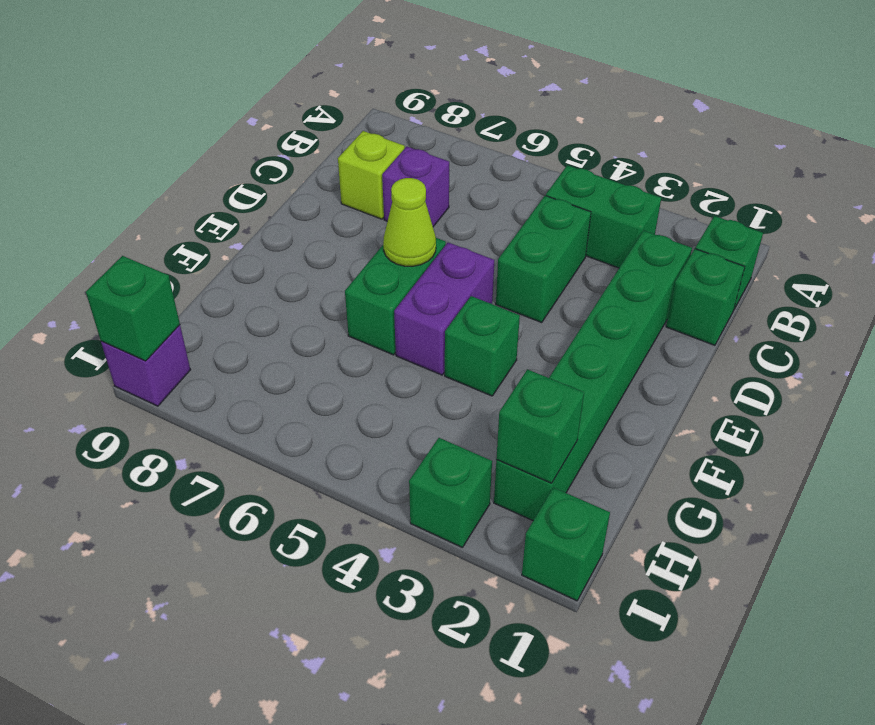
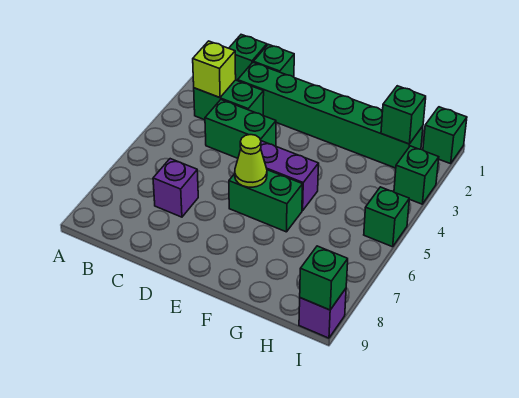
green 1x2 brick [546,165,661,268] -> green 1x2 brick turned to [194,80,264,120]
lime 1x1 brick [338,131,405,219] -> lime 1x1 brick moved to [193,41,236,98]
green 1x1 brick [445,296,520,396] -> green 1x1 brick moved to [364,187,409,247]

